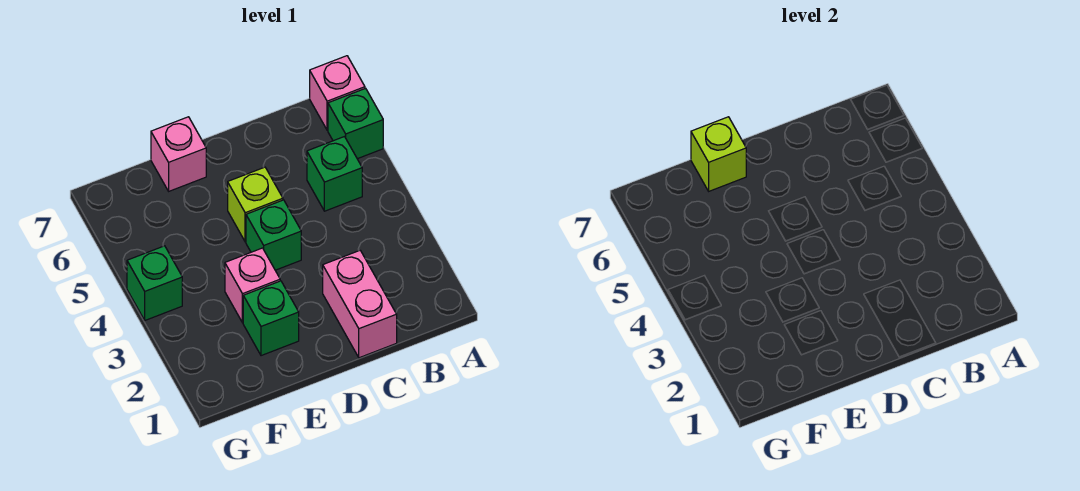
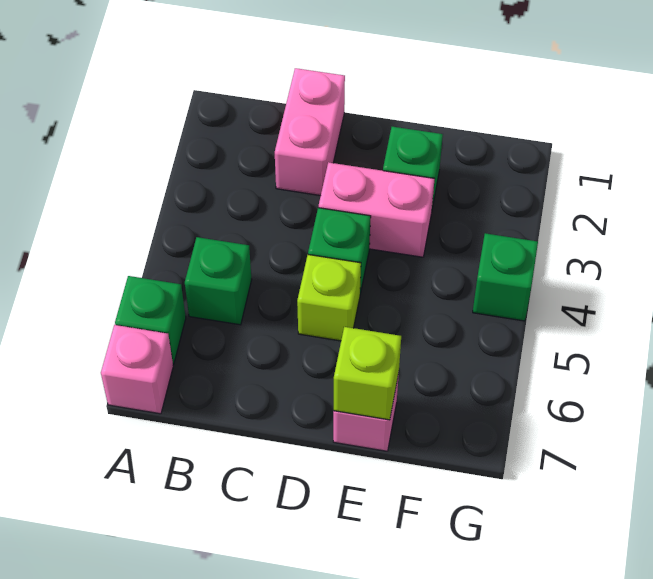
pink 1x1 brick [225,248,280,323] -> pink 1x2 brick [319,162,435,257]

